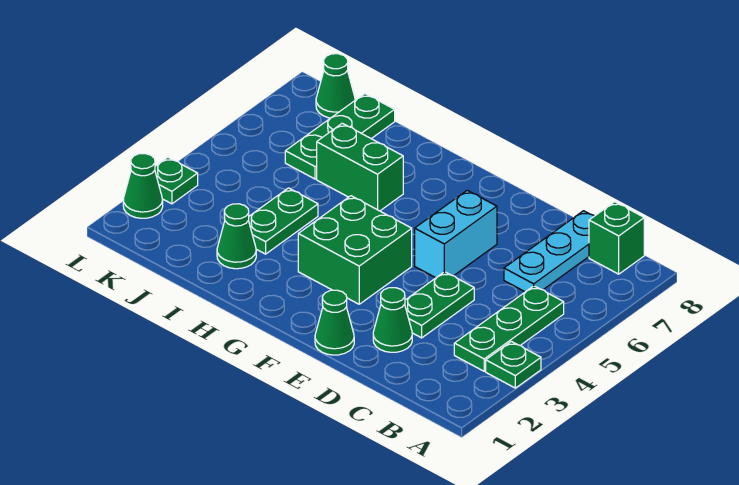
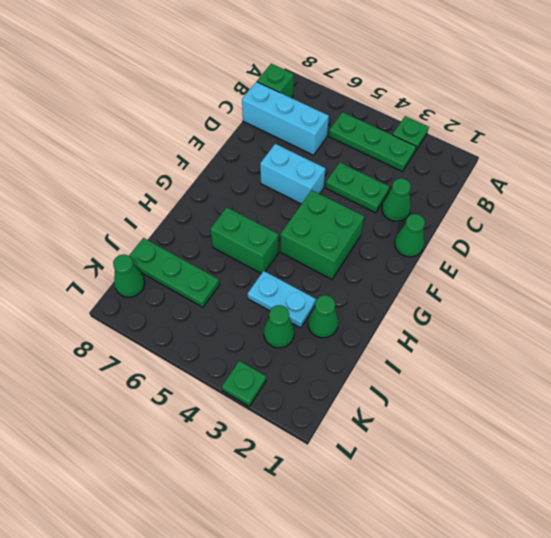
cyan 1x3 plate [504,211,594,292] -> cyan 1x3 brick [242,82,329,155]
green 1x2 brick [317,123,403,211] -> green 1x2 brick turned to [210,208,279,274]
green 1x2 plate [249,188,318,254] -> cyan 1x2 plate [248,271,316,328]
green 1x1 cone [123,154,163,218] -> green 1x1 cone moved to [264,305,294,348]

